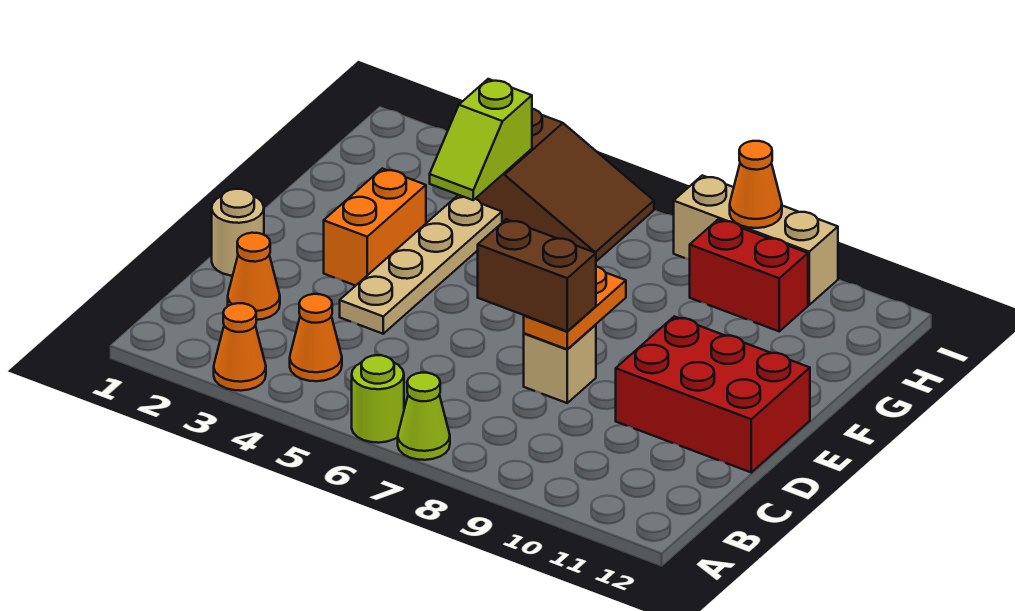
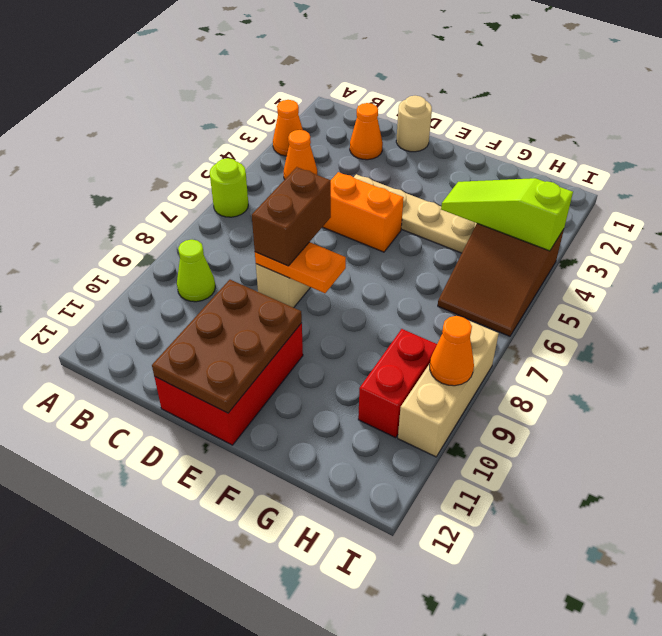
lime 1x1 cone [398,373,450,460] -> lime 1x1 cone moved to [177,240,215,302]
none -> brown 2x3 plate [152,280,302,413]
orange 1x2 brick [324,169,426,286] -> orange 1x2 brick moved to [323,172,404,252]
lime 1x2 slope [430,79,532,200] -> lime 1x3 slope [441,178,573,251]

